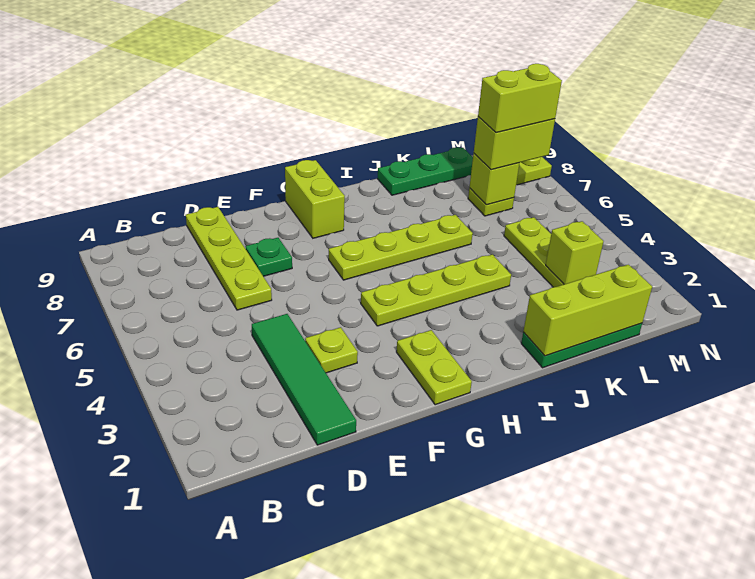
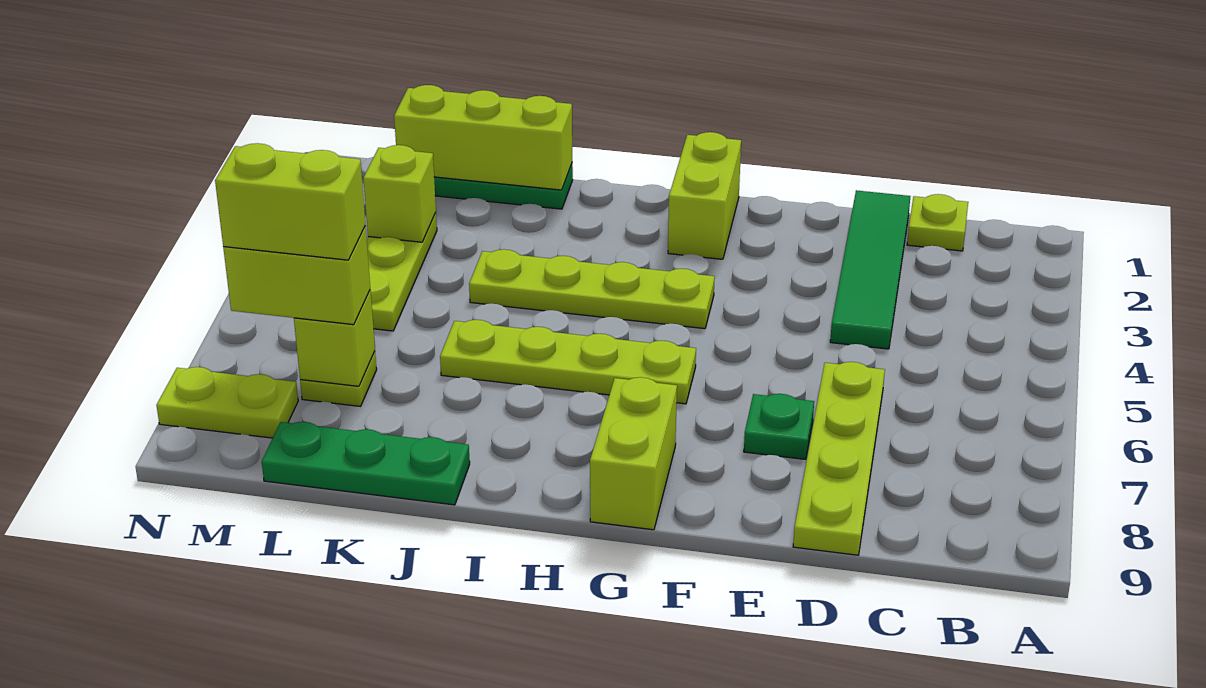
lime 1x1 plate [305,327,358,373] -> lime 1x1 plate moved to [907,194,968,251]
lime 1x2 plate [396,330,472,405] -> lime 1x2 brick [668,132,741,259]

